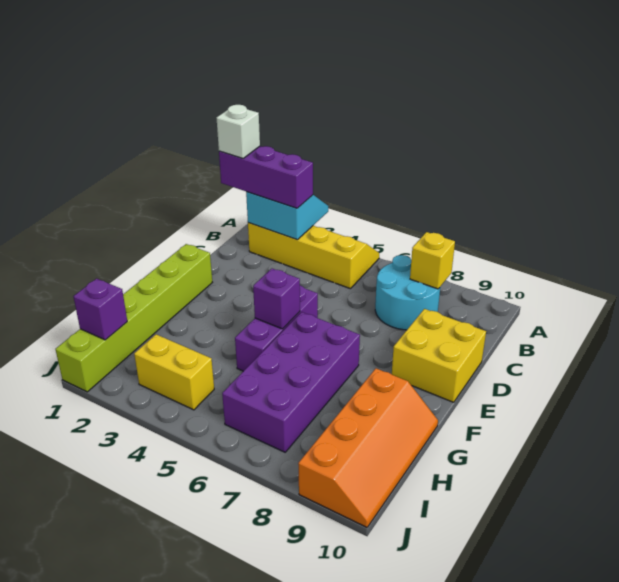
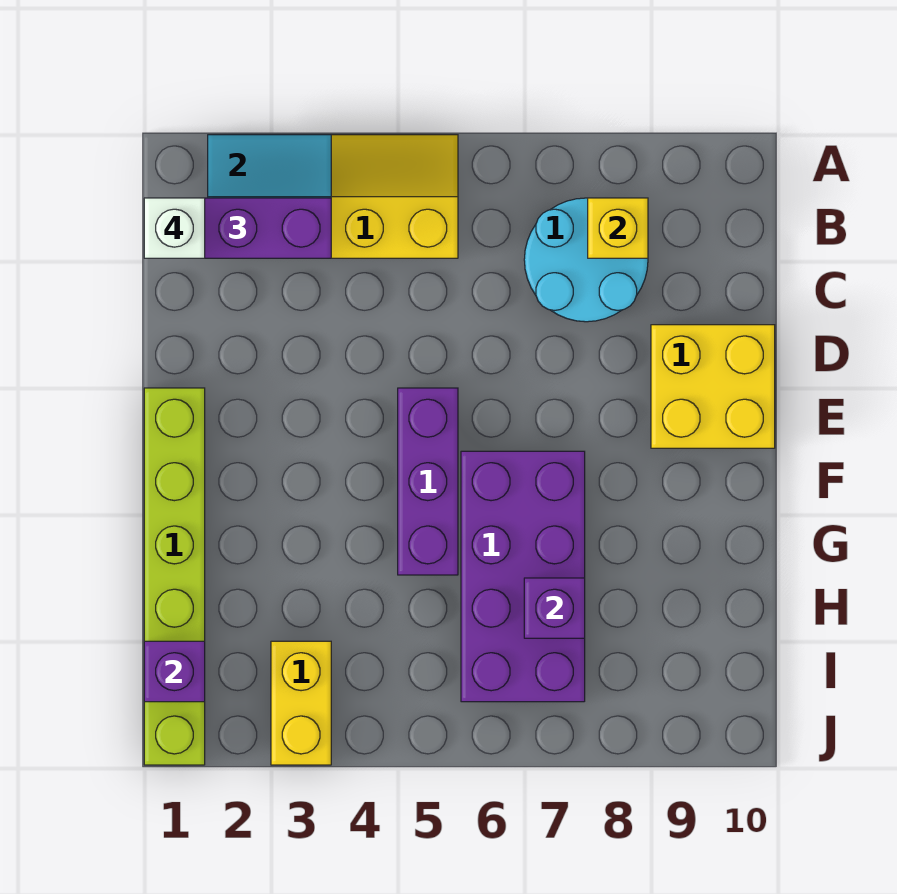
purple 1x1 brick [253,269,300,329] -> purple 1x1 brick moved to [524,578,585,638]
orange 2x4 slope [298,368,438,527] -> none
yellow 1x2 brick [134,334,214,410] -> yellow 1x2 brick turned to [271,641,331,765]

